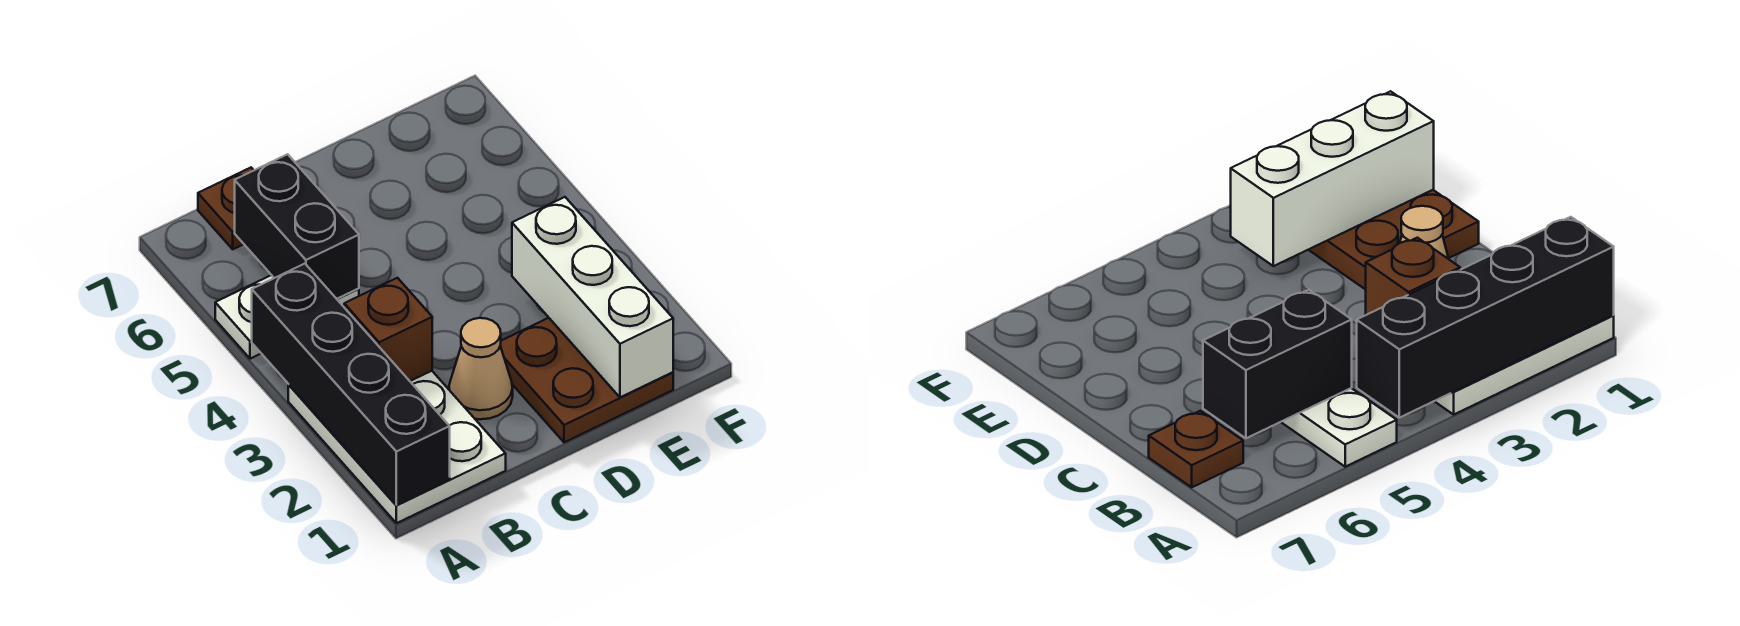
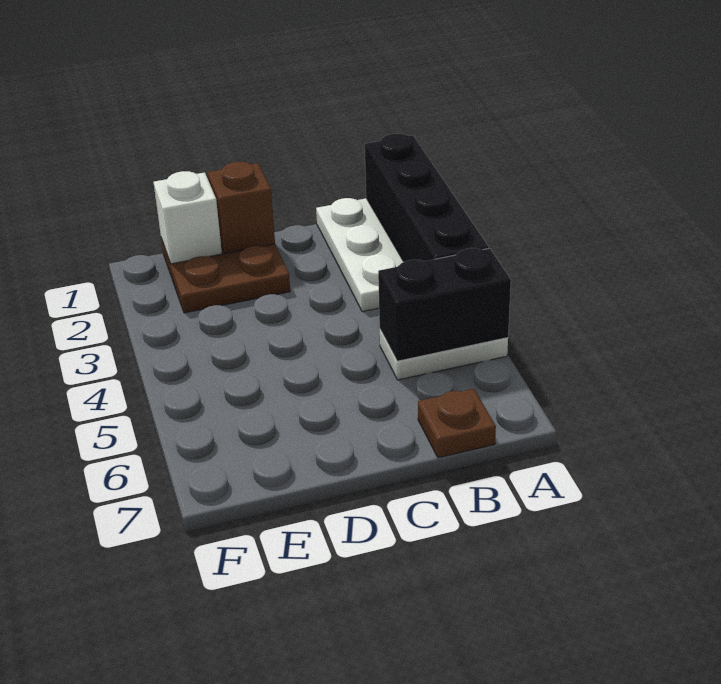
brown 1x1 brick [344,278,432,381] -> brown 1x1 brick moved to [208,162,275,253]
black 1x2 brick [235,154,359,299] -> black 1x2 brick turned to [378,248,511,361]
tan 1x1 cone [449,318,513,419] -> none
white 1x3 brick [512,197,673,397] -> white 1x1 brick [154,171,222,264]

